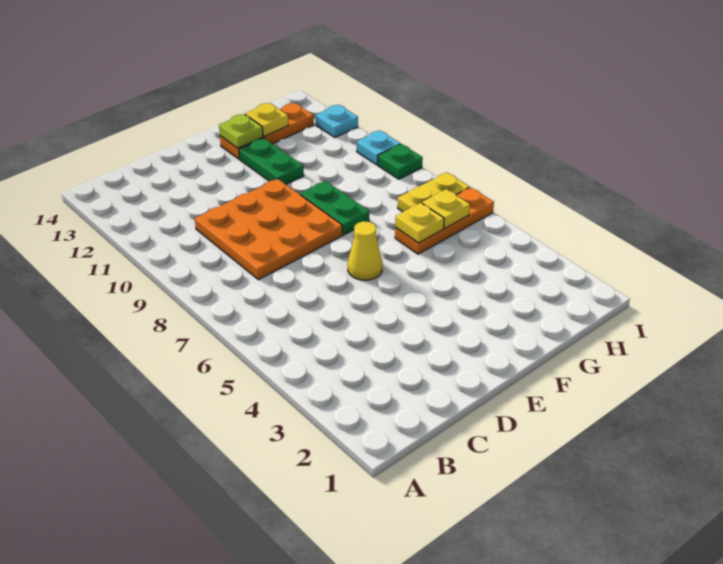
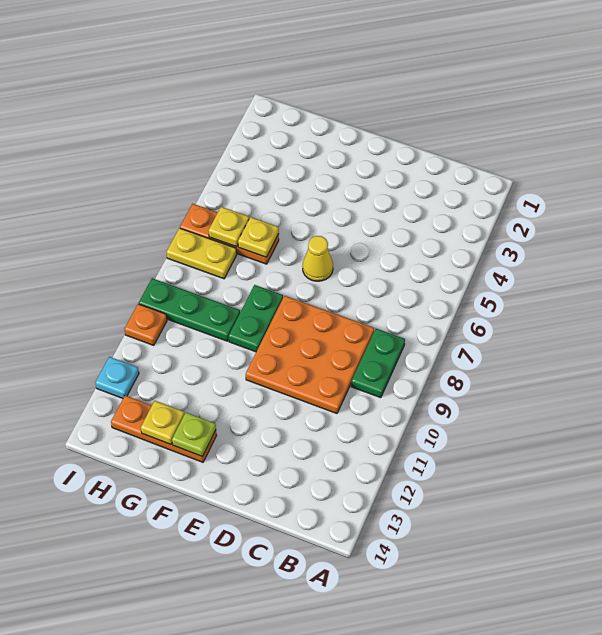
green 1x2 plate [239,138,304,184] -> green 1x2 plate moved to [351,329,405,398]
green 1x1 plate [378,144,423,179] -> green 1x3 plate [139,278,240,341]
cyan 1x1 plate [357,130,400,165] -> orange 1x1 plate [125,304,167,345]

